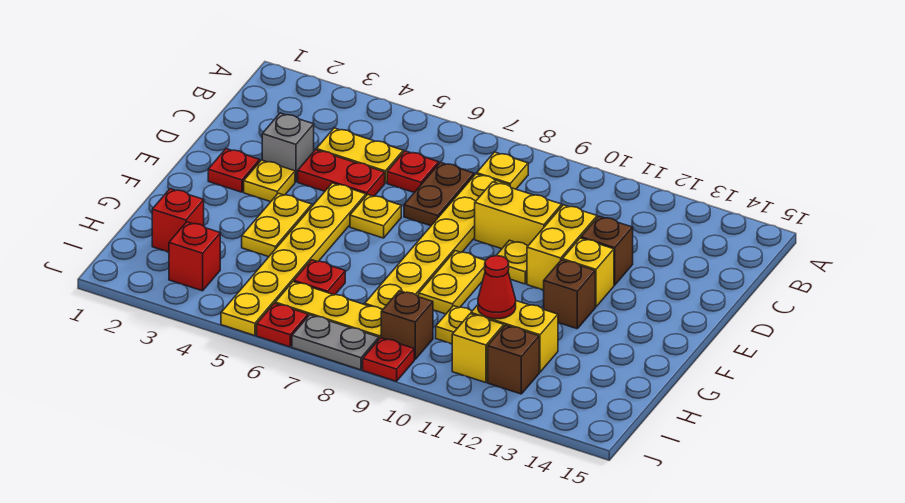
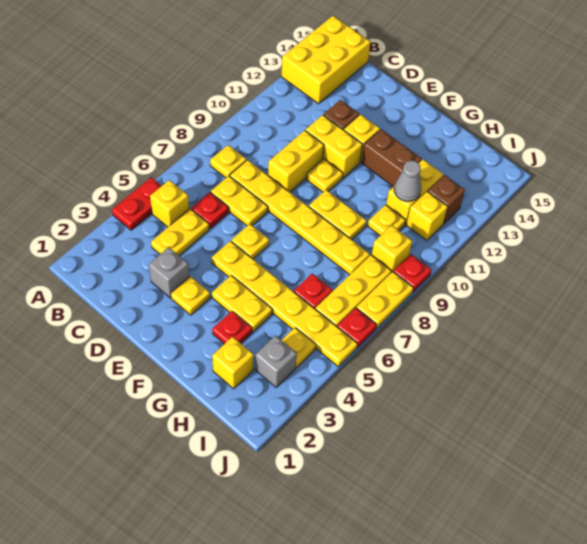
none -> yellow 2x3 brick [281,16,371,104]
none -> yellow 1x1 brick [150,180,189,227]
brown 1x2 plate [404,162,474,226] -> yellow 1x2 plate [211,176,268,226]
red 1x2 plate [298,150,385,196] -> red 1x2 plate moved to [112,177,162,230]
red 1x1 plate [208,149,260,192] -> red 1x1 plate moved to [212,311,252,344]
brown 1x1 brick [544,260,595,329] -> brown 1x2 brick [362,129,422,187]
red 1x1 brick [152,189,204,252] -> yellow 1x1 brick [212,337,254,389]
red 1x1 cone [478,256,516,319] -> grey 1x1 cone [394,161,421,201]
red 1x1 brick [169,222,220,291] -> grey 1x1 brick [255,336,297,387]
none -> yellow 1x1 plate [282,328,316,368]
brown 1x1 brick [381,291,433,360] -> yellow 1x1 brick [372,225,412,273]
grey 1x2 plate [292,315,379,370] -> yellow 1x2 plate [356,272,414,329]

